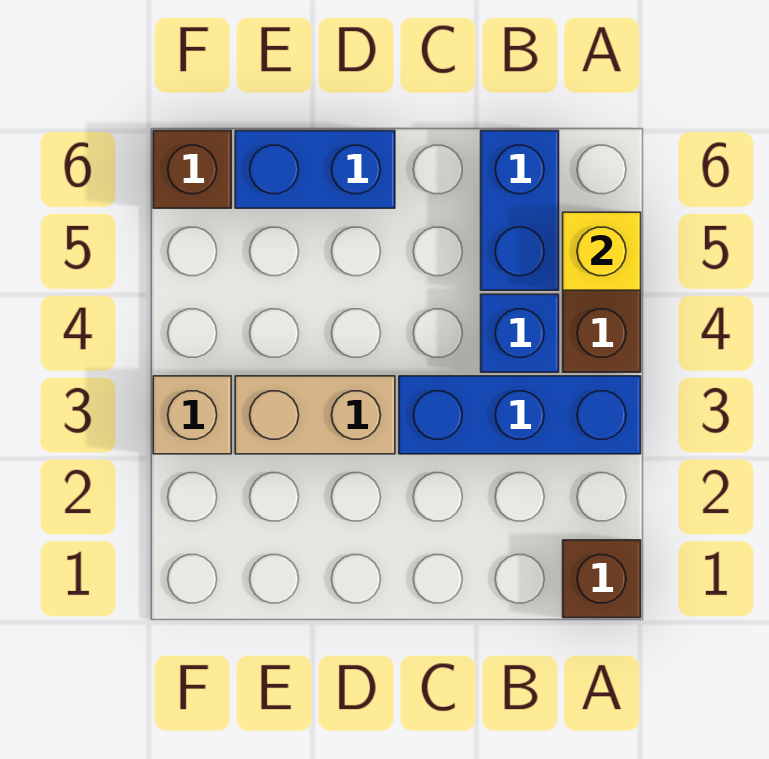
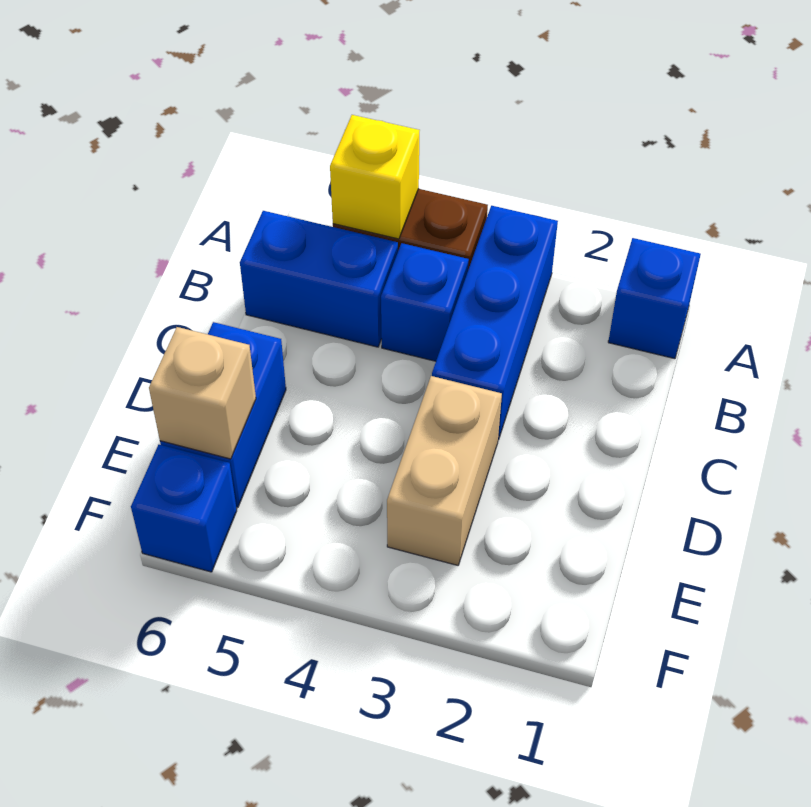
brown 1x1 brick [563,540,641,618] -> blue 1x1 brick [608,238,701,359]
tan 1x1 brick [153,376,231,454] -> tan 1x1 brick moved to [149,327,256,459]
brown 1x1 brick [153,131,231,208] -> blue 1x1 brick [131,445,237,572]

